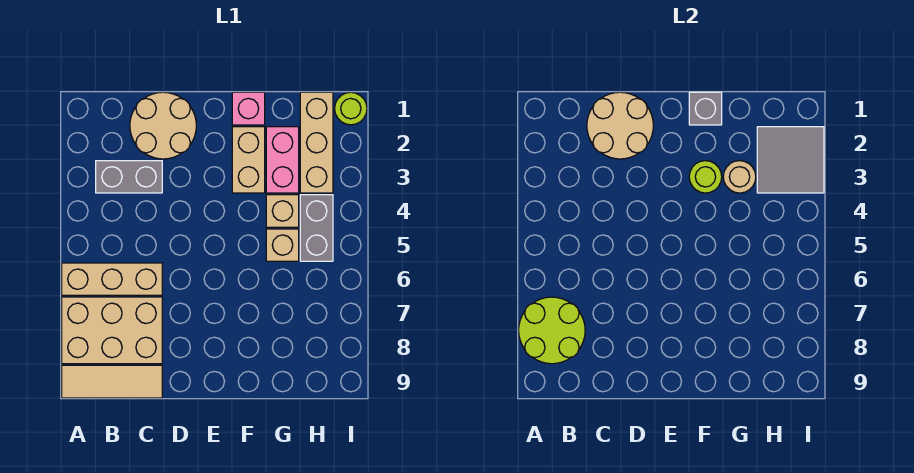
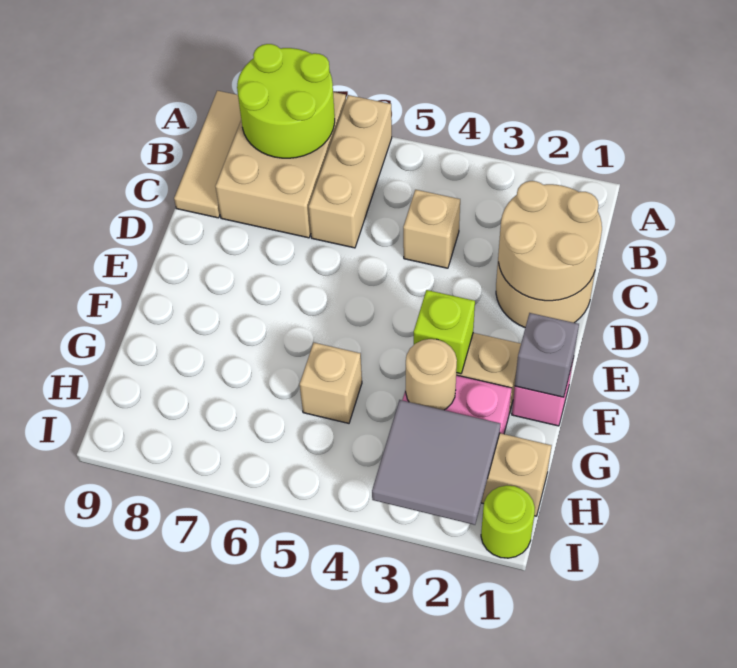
grey 1x2 brick [96,161,162,193] -> none
lime 1x1 round brick [689,161,722,193] -> lime 1x1 brick [414,290,475,374]
tan 1x1 brick [266,195,299,227] -> tan 1x1 brick moved to [403,190,460,268]
grey 1x2 brick [300,195,333,261] -> none

